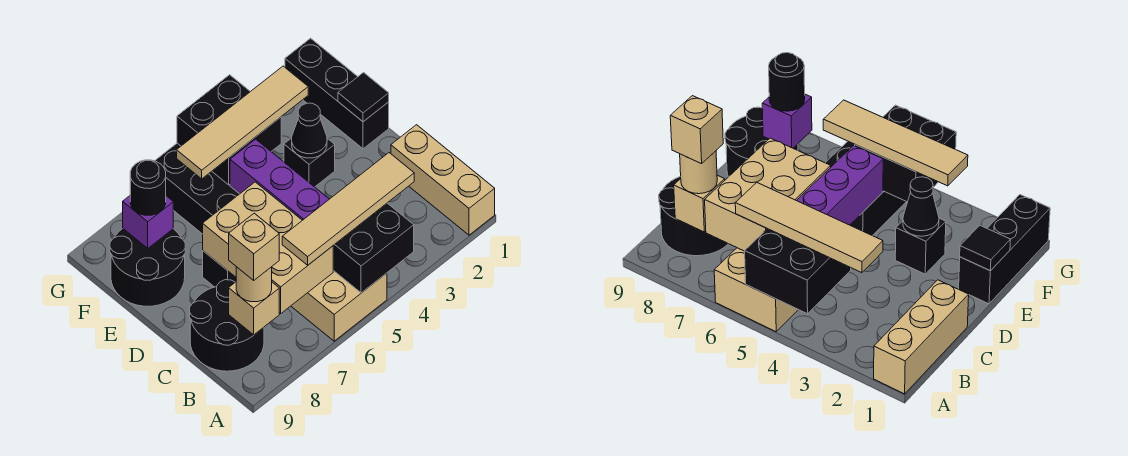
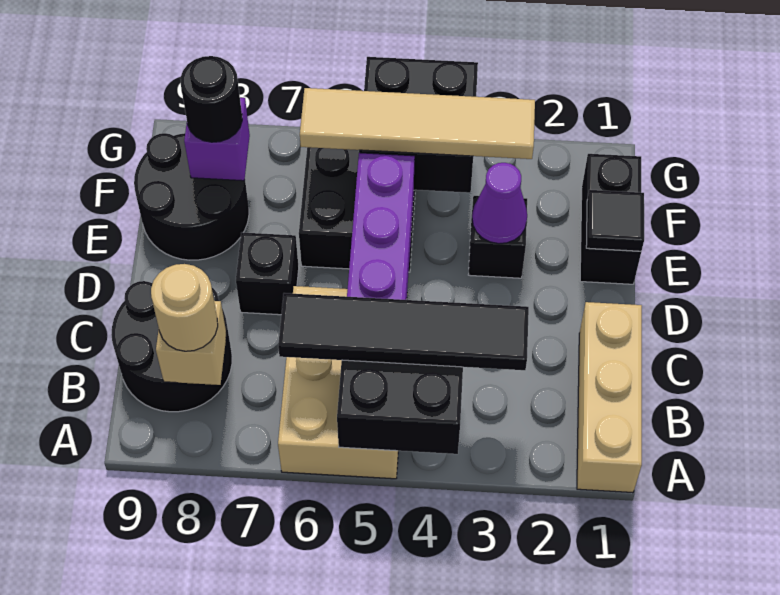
tan 1x4 tile [282,153,414,265] -> black 1x4 tile [278,293,529,370]
tan 2x3 brick [203,182,333,313] -> none
tan 1x1 brick [229,213,279,280] -> none
black 1x3 brick [285,38,389,149] -> black 1x2 brick [580,154,641,284]
black 1x1 cone [292,103,327,158] -> purple 1x1 cone [472,163,527,244]

